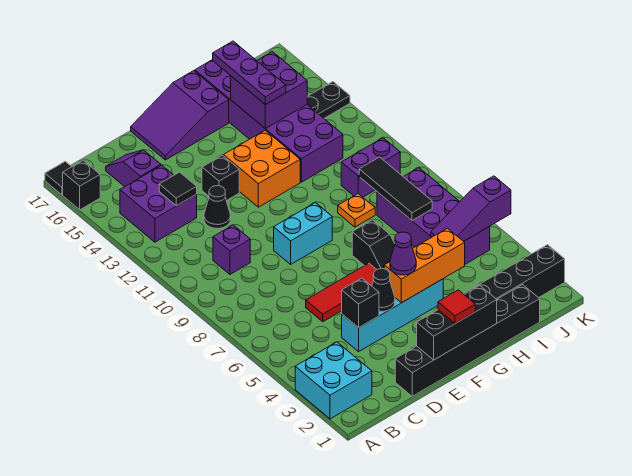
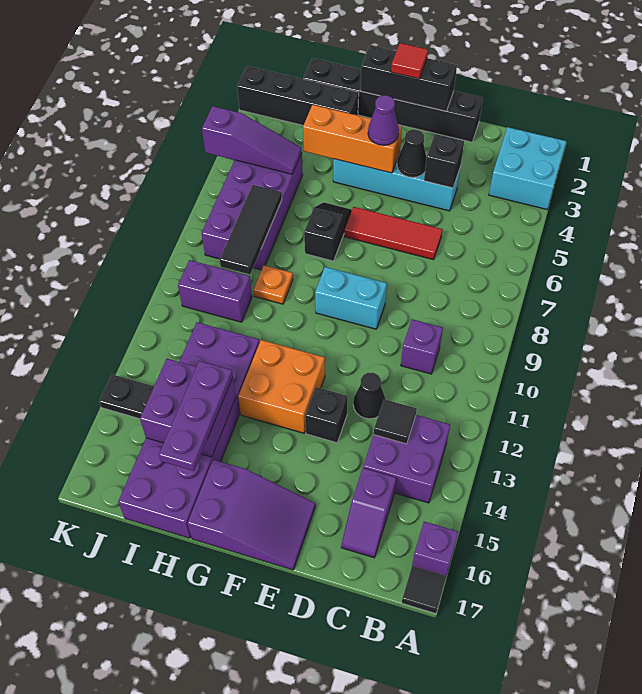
black 1x1 brick [63,160,100,210] -> purple 1x1 brick [412,522,458,576]

